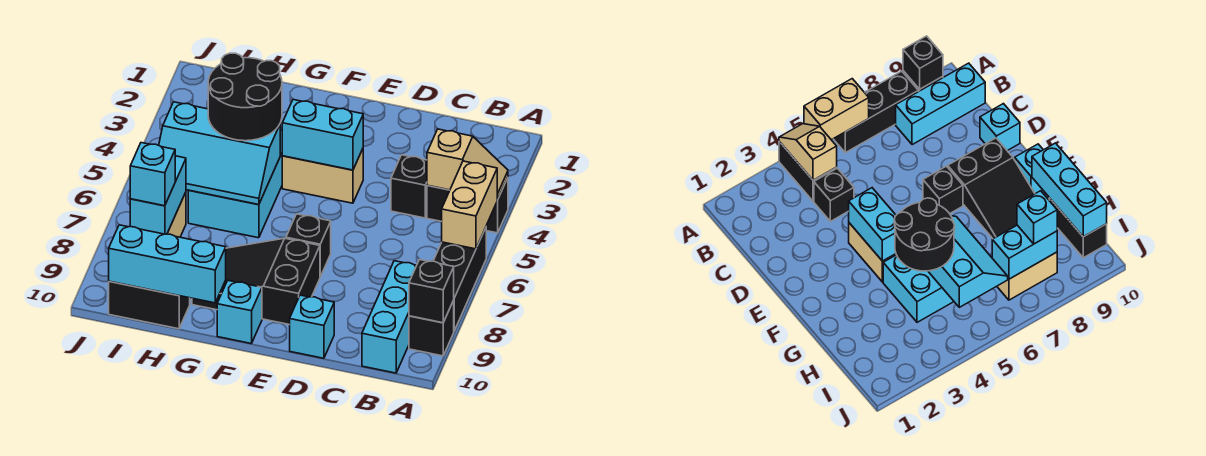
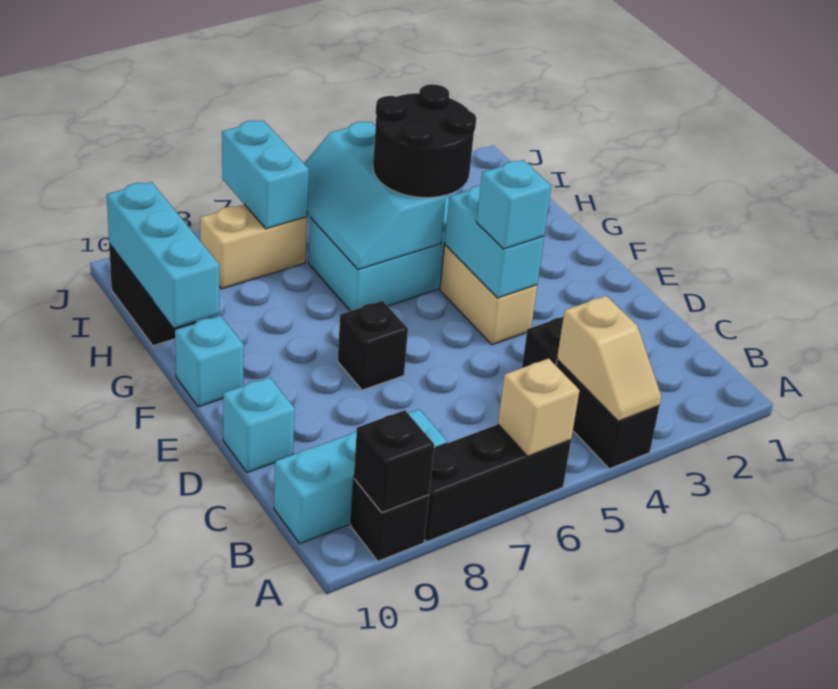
tan 1x2 brick [442,161,498,249] -> tan 1x1 brick [498,358,580,456]
black 2x3 slope [192,238,320,325] -> none
cyan 1x2 brick [130,156,186,234] -> cyan 1x2 brick turned to [222,120,309,229]
cyan 1x1 brick [130,143,175,206] -> cyan 1x1 brick moved to [477,160,551,249]

